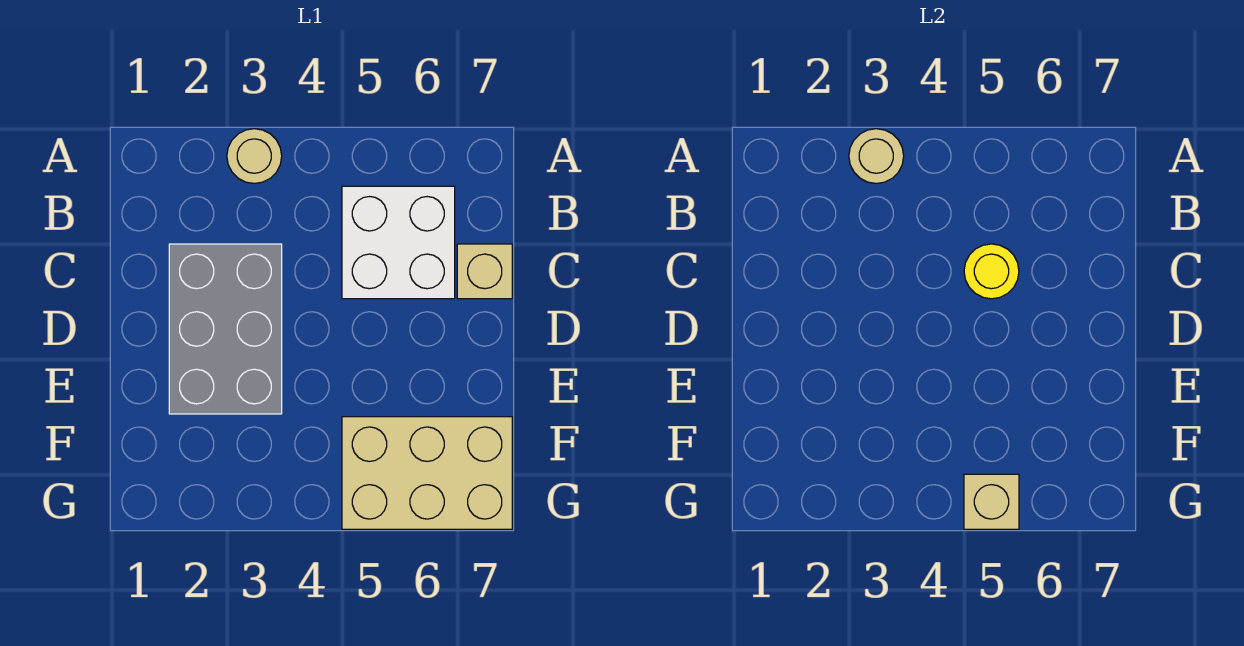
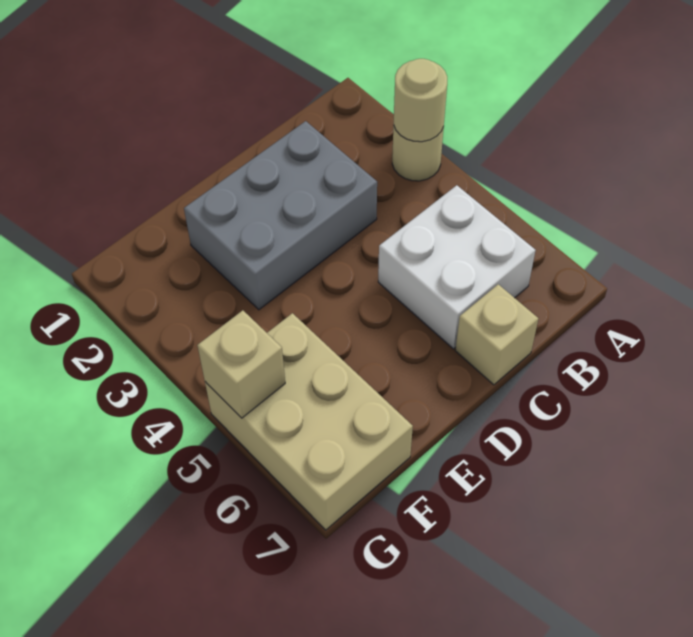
yellow 1x1 round brick [964,244,1019,299] -> none

